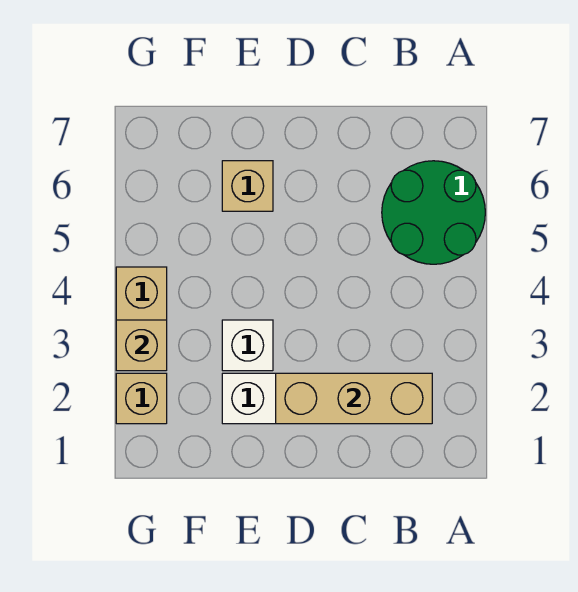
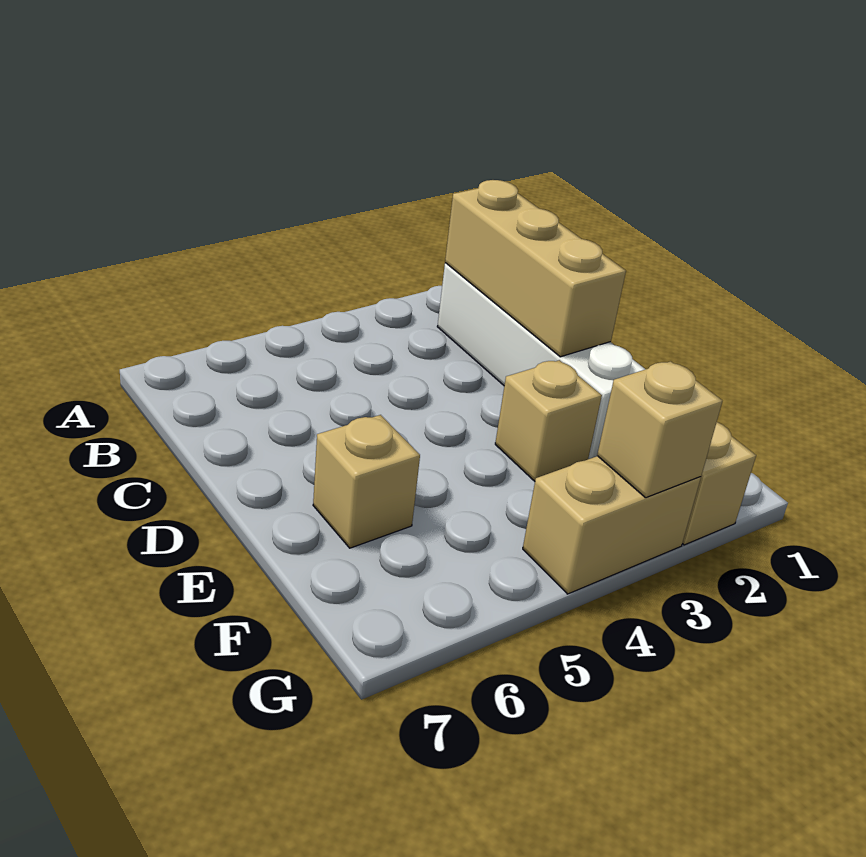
green 2x2 round brick [382,161,485,264] -> none
white 1x1 brick [222,320,273,371] -> tan 1x1 brick [495,360,602,481]

